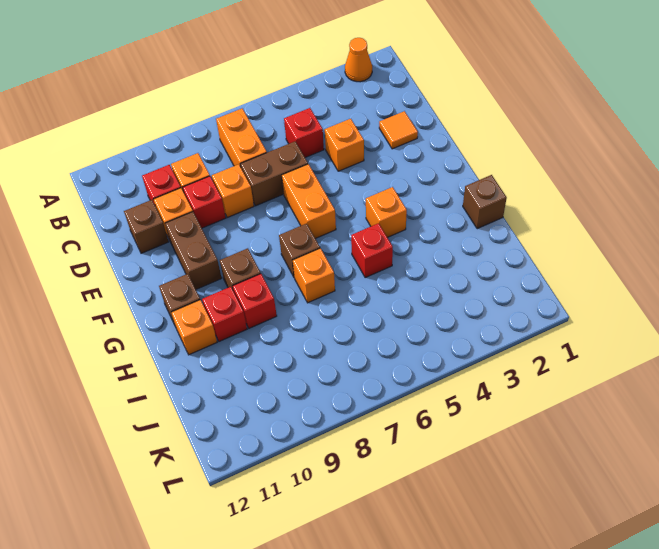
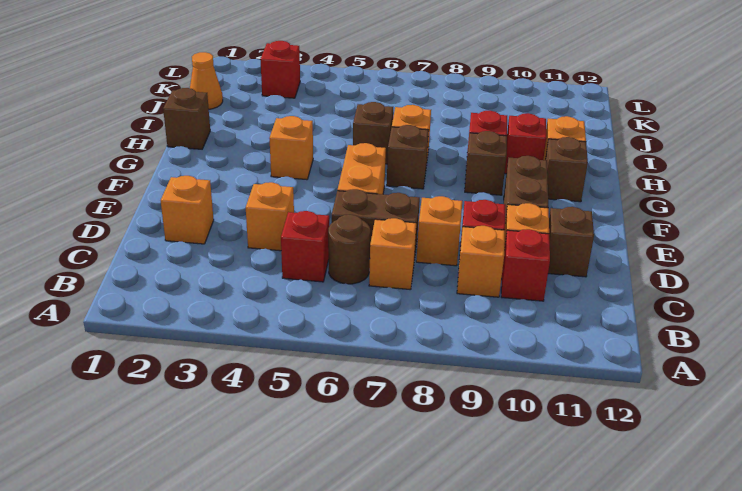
orange 1x1 cone [345,38,372,82] -> orange 1x1 cone moved to [190,52,223,109]
orange 1x2 brick [216,108,267,167] -> orange 1x1 brick [369,218,416,290]
none -> brown 1x1 round brick [328,215,370,284]
orange 1x1 tile [379,111,418,149] -> orange 1x1 brick [161,176,214,244]
red 1x1 brick [351,223,393,277] -> red 1x1 brick moved to [260,41,300,98]
none -> brown 1x1 brick [353,102,393,164]

